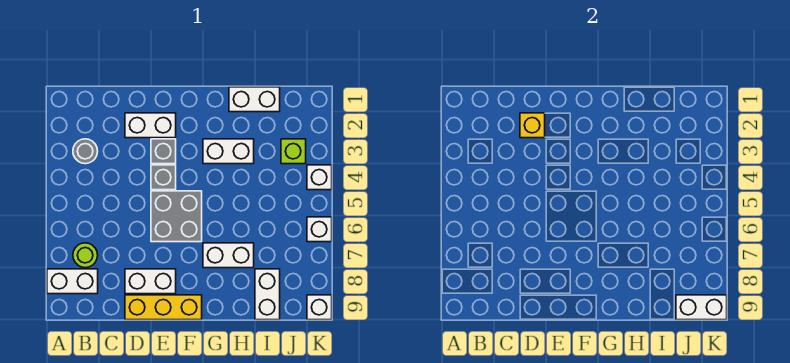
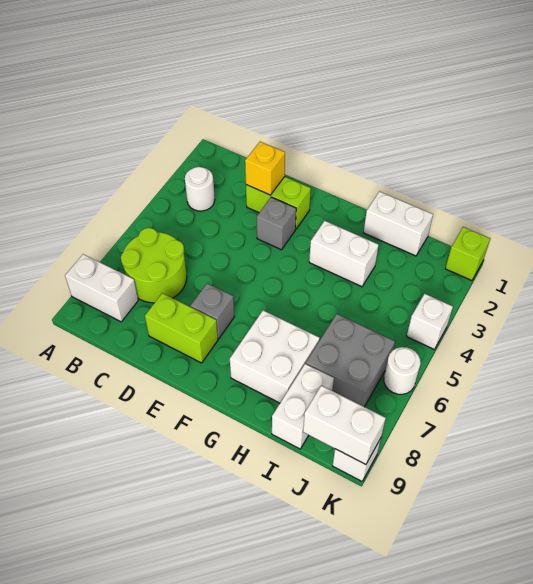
grey 1x1 round brick [73,139,98,164] -> white 1x1 round brick [185,167,215,211]
lime 1x1 round brick [73,243,98,268] -> lime 2x2 round brick [121,228,187,303]
white 1x2 brick [125,113,176,138] -> lime 1x2 brick [246,177,311,229]
white 1x2 brick [125,269,176,294] -> lime 1x2 brick [145,293,218,363]
yellow 1x3 brick [125,295,202,320] -> none
grey 1x1 brick [151,165,176,190] -> grey 1x1 brick moved to [191,283,234,339]
grey 2x2 brick [151,191,202,242] -> grey 2x2 brick moved to [306,314,395,407]
white 1x2 brick [203,243,254,268] -> white 2x2 brick [230,310,320,403]
lime 1x1 brick [281,139,306,164] -> lime 1x1 brick moved to [445,227,490,280]
white 1x1 brick [307,217,332,242] -> white 1x1 round brick [384,347,421,394]

